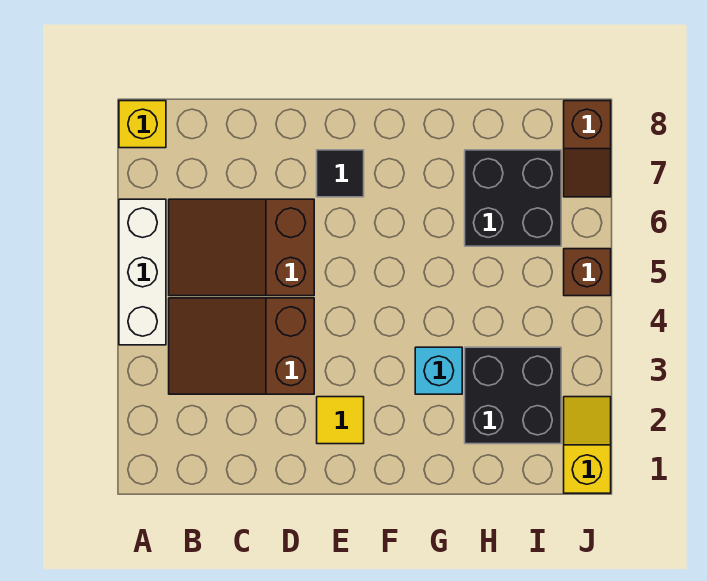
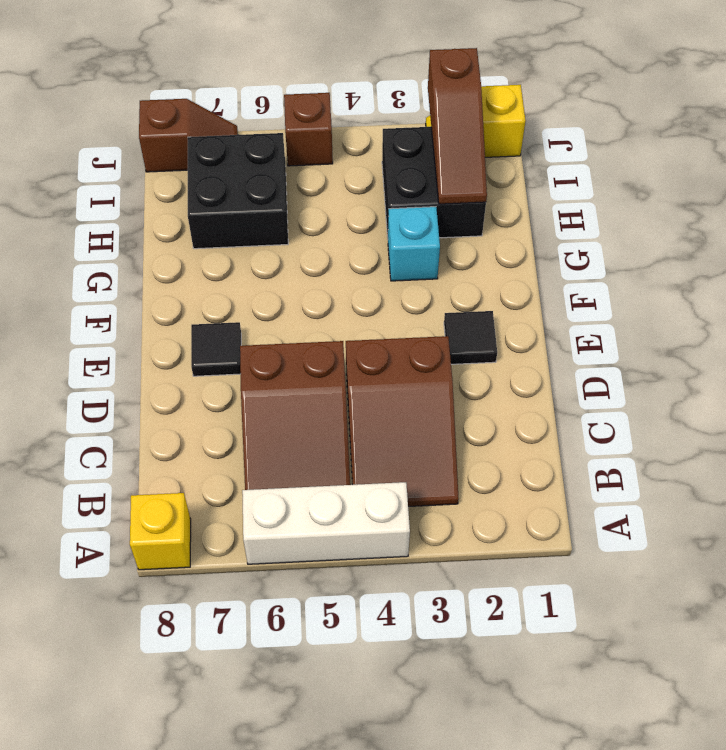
yellow 1x1 tile [317,397,364,444] -> black 1x1 tile [444,311,497,364]
none -> brown 1x3 slope [428,48,487,204]

